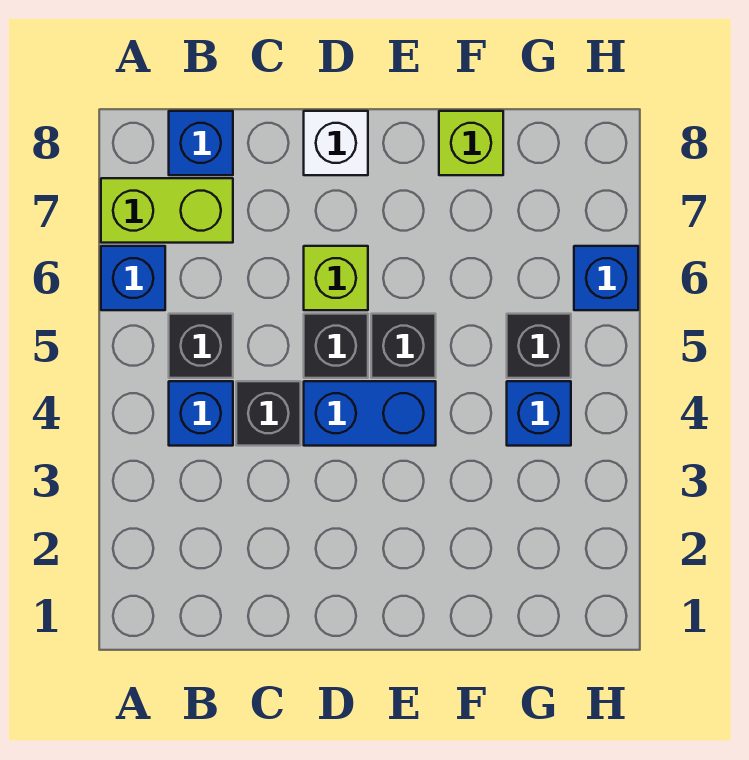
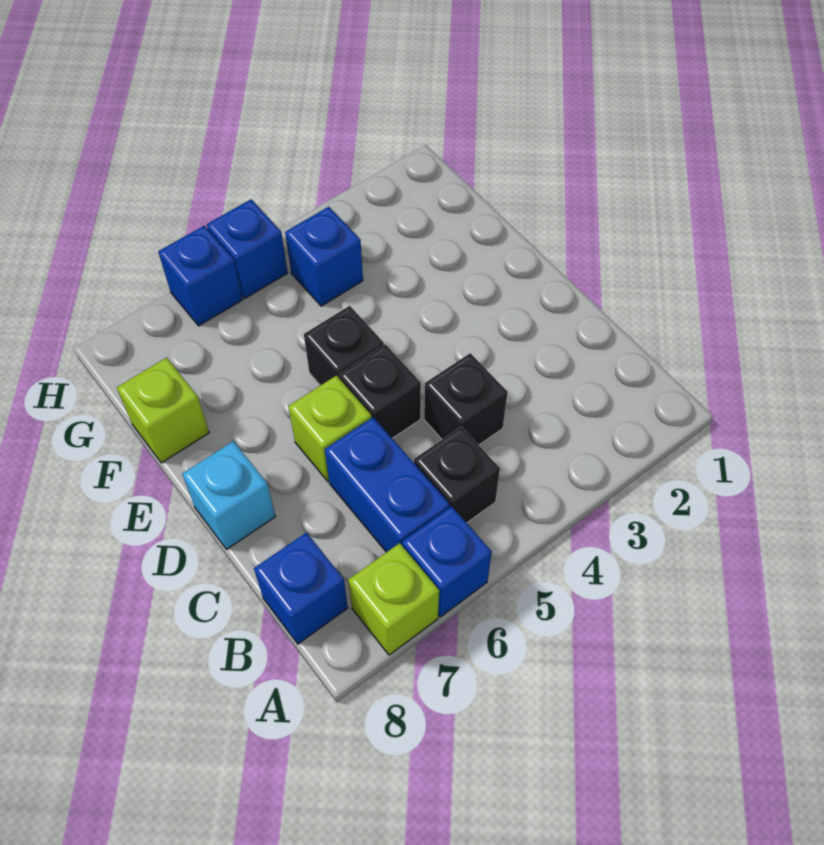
lime 1x2 brick [101,178,233,243] -> lime 1x1 brick [348,543,439,655]
blue 1x1 brick [169,381,233,446] -> blue 1x1 brick moved to [207,199,288,298]
blue 1x2 brick [304,381,436,446] -> blue 1x2 brick moved to [325,417,450,552]
white 1x1 brick [304,111,368,175] -> cyan 1x1 brick [182,441,275,549]
black 1x1 brick [507,314,571,378] -> none

